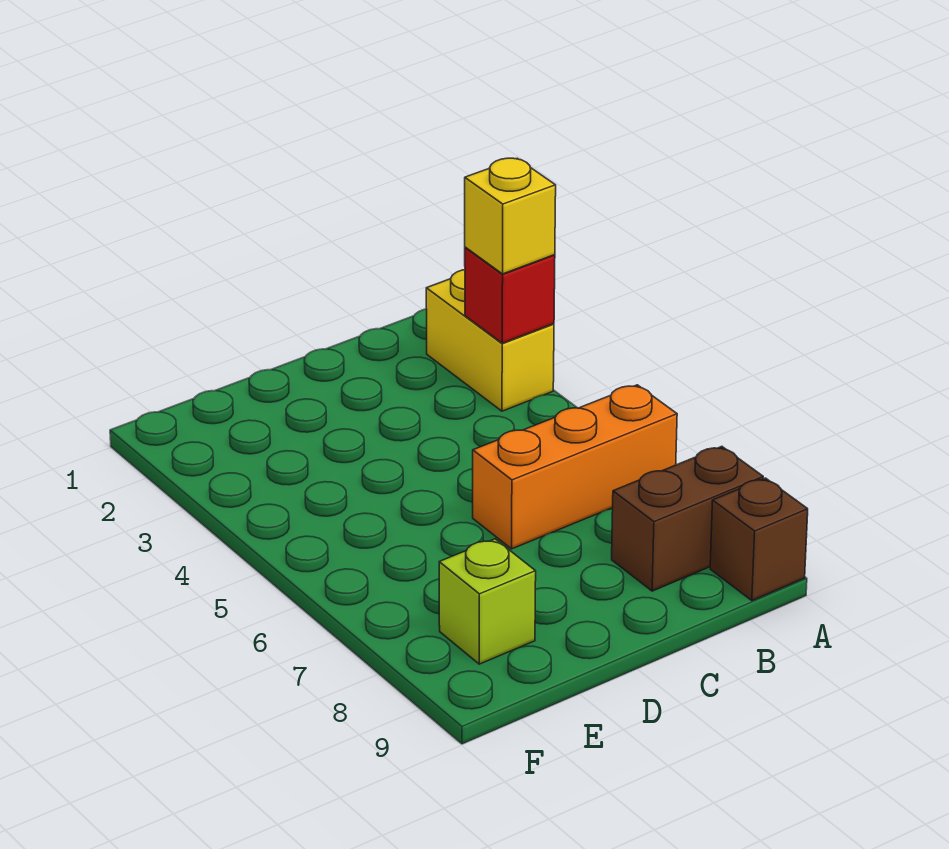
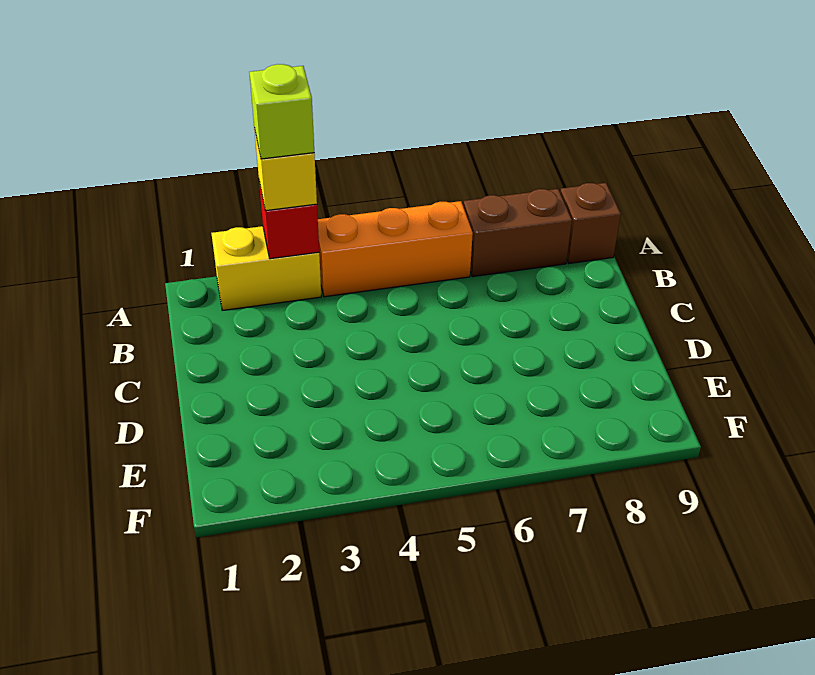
orange 1x3 brick [473,385,677,549] -> orange 1x3 brick turned to [318,201,473,297]
brown 1x2 brick [612,447,763,591] -> brown 1x2 brick turned to [463,189,572,277]
lime 1x1 brick [439,539,536,664] -> lime 1x1 brick moved to [249,64,314,159]

